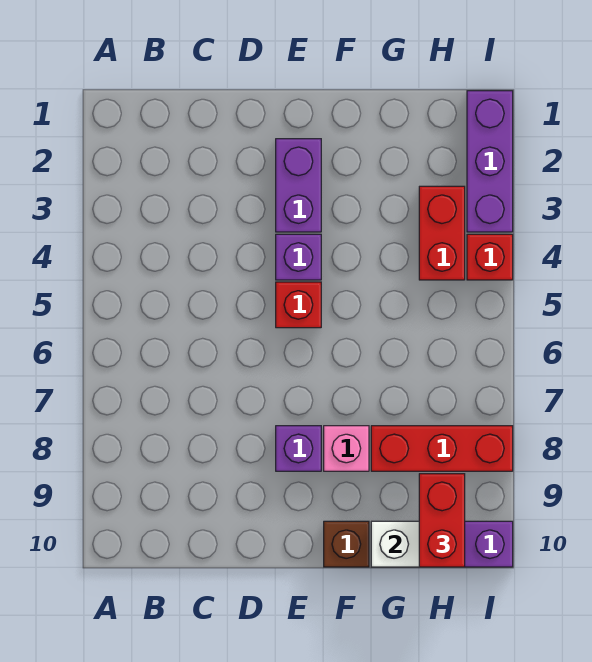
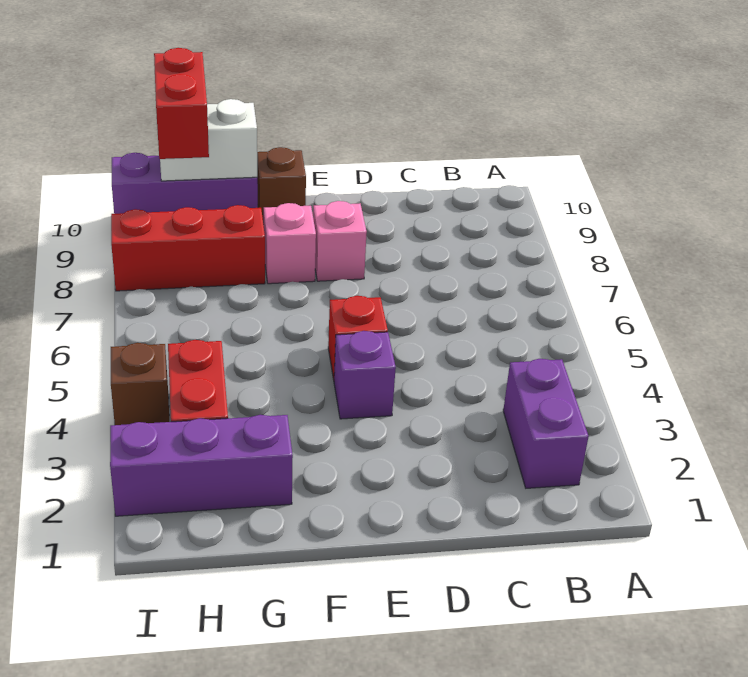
purple 1x2 brick [276,139,321,232] -> purple 1x2 brick moved to [503,359,589,488]
purple 1x1 brick [276,426,321,471] -> pink 1x1 brick [313,201,367,281]
purple 1x3 brick [467,91,513,232] -> purple 1x3 brick turned to [110,415,293,516]
red 1x1 brick [467,234,513,280] -> brown 1x1 brick [111,343,169,425]

